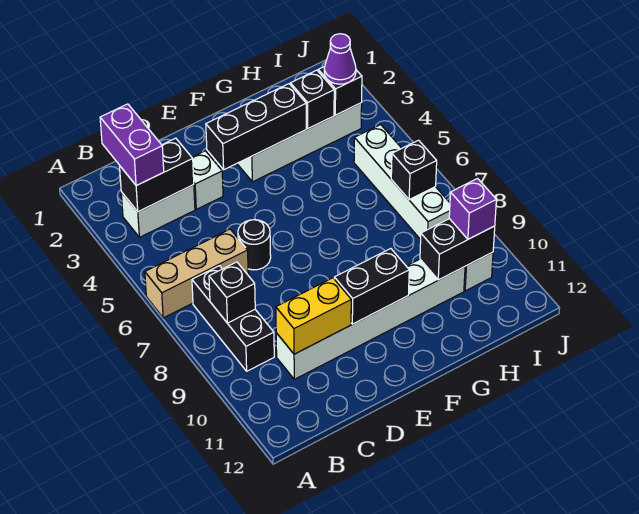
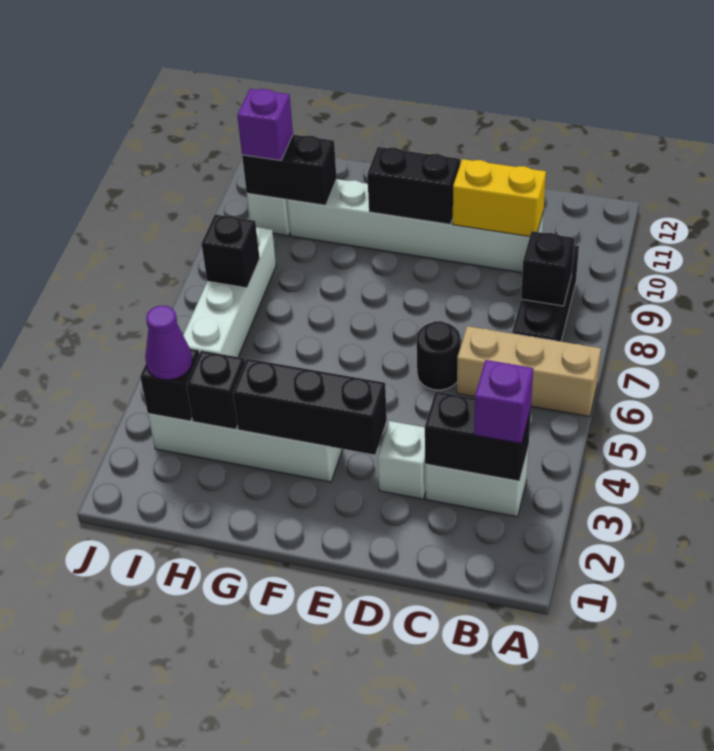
purple 1x2 brick [100,104,164,186] -> purple 1x1 brick [474,360,533,444]

